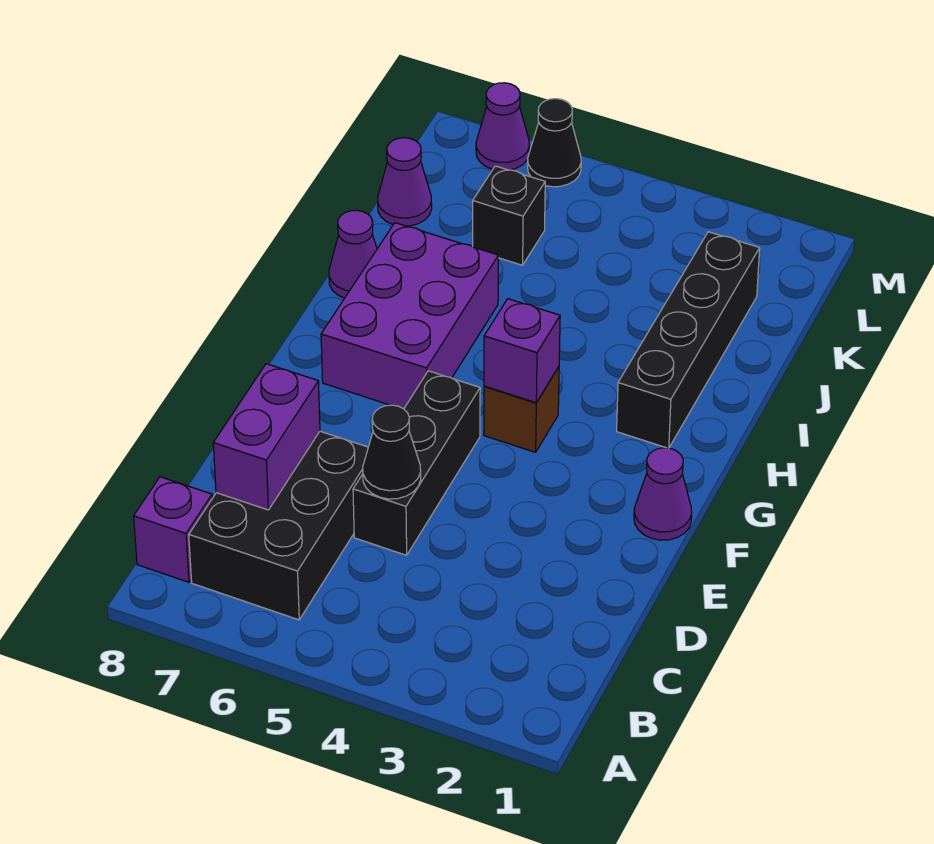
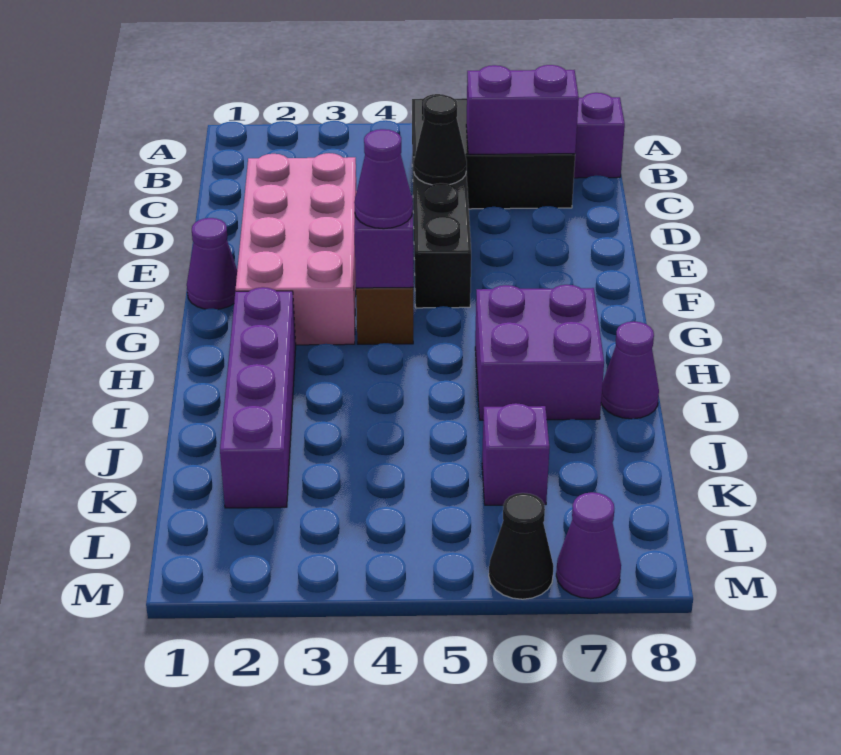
black 2x3 brick [189,431,368,620] -> black 2x3 brick turned to [412,94,575,209]
purple 1x2 brick [213,364,320,510] -> purple 1x2 brick turned to [466,65,579,154]
none -> pink 2x4 brick [236,153,357,345]
purple 2x3 brick [321,223,498,409] -> purple 2x2 brick [475,285,604,420]
black 1x4 brick [617,232,760,448] -> purple 1x4 brick [220,287,296,508]
black 1x1 brick [473,166,545,265] -> purple 1x1 brick [482,403,550,505]
purple 1x1 cone [378,138,432,226] -> purple 1x1 cone moved to [354,129,413,229]

